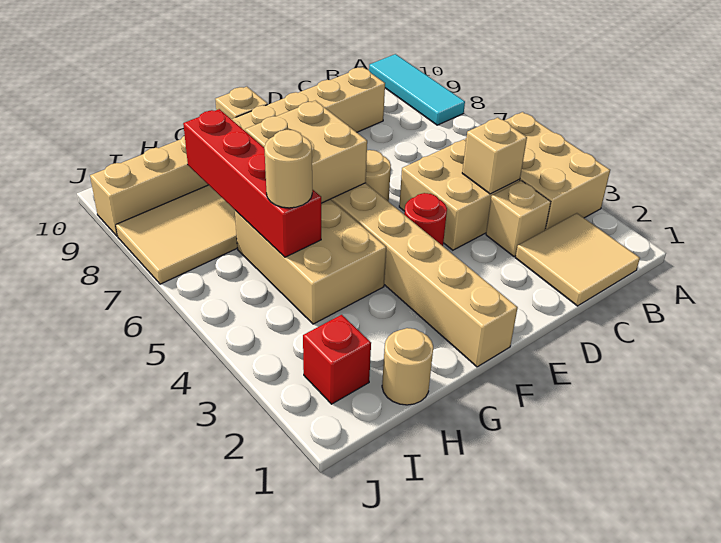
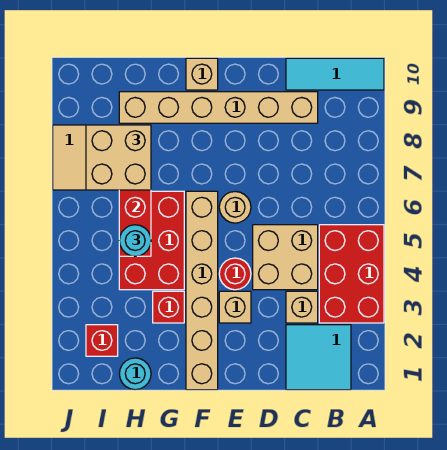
tan 2x3 brick [465,112,610,230] -> red 2x3 brick [319,225,384,323]
cyan 1x3 tile [369,54,465,125] -> cyan 1x3 tile turned to [286,58,384,90]
tan 2x2 tile [516,213,640,306] -> cyan 2x2 tile [286,325,351,390]
tan 1x1 brick [462,118,527,194] -> tan 1x1 brick moved to [219,291,251,323]
tan 1x8 brick [90,67,385,236] -> tan 1x6 brick [119,92,318,123]
tan 2x2 brick [245,101,367,203] -> tan 2x2 brick moved to [86,125,151,190]
none -> red 1x1 brick [153,291,184,323]
tan 2x3 brick [235,199,386,324] -> red 2x3 brick [119,191,184,290]
tan 1x1 round brick [382,328,433,405] -> cyan 1x1 round brick [119,358,151,390]
tan 1x1 round brick [264,130,312,208] -> cyan 1x1 round brick [119,225,151,256]

